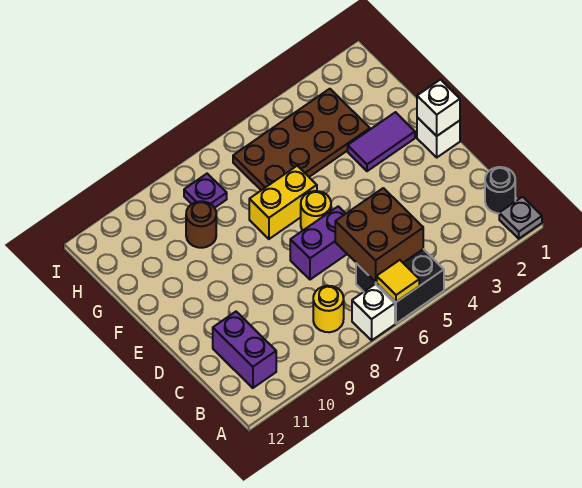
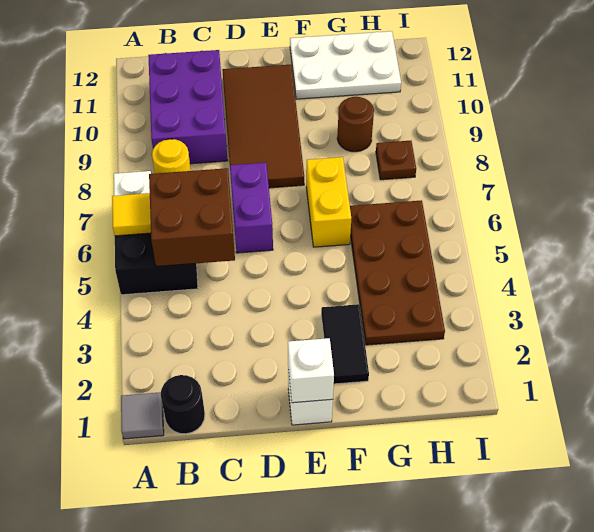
grey 1x1 plate [499,197,542,239] -> grey 1x1 tile [121,392,164,439]
purple 1x2 brick [213,312,276,388] -> purple 2x3 brick [148,50,228,164]
none -> brown 2x4 tile [222,65,304,188]
yellow 1x1 round brick [301,191,331,231] -> none
purple 1x2 tile [348,112,415,171] -> black 1x2 tile [321,304,369,384]
none -> white 2x3 plate [290,31,401,99]
purple 1x1 plate [184,174,227,208] -> brown 1x1 plate [376,141,416,180]

